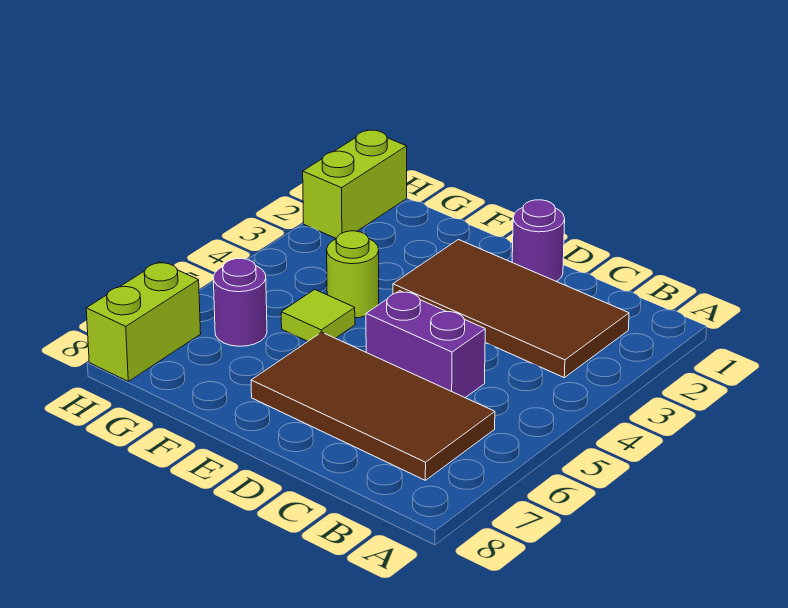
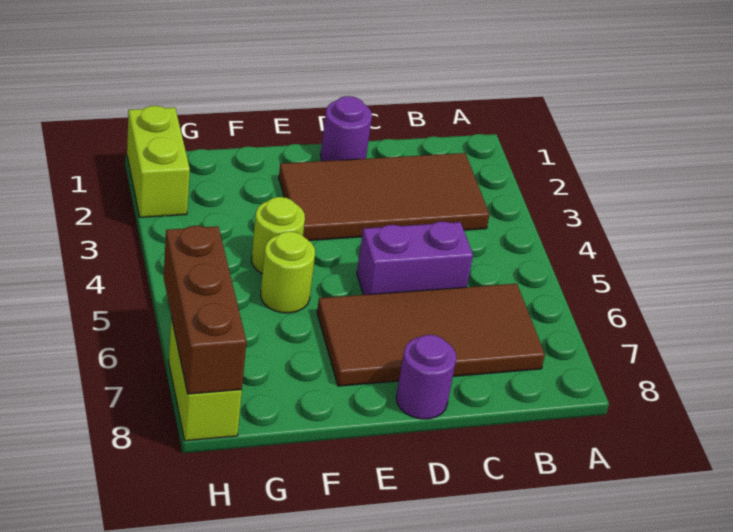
lime 1x1 tile [281,290,355,341] -> lime 1x1 round brick [261,231,315,313]
purple 1x1 round brick [213,259,267,346] -> purple 1x1 round brick moved to [396,335,456,419]
none -> brown 1x3 brick [164,226,246,394]

